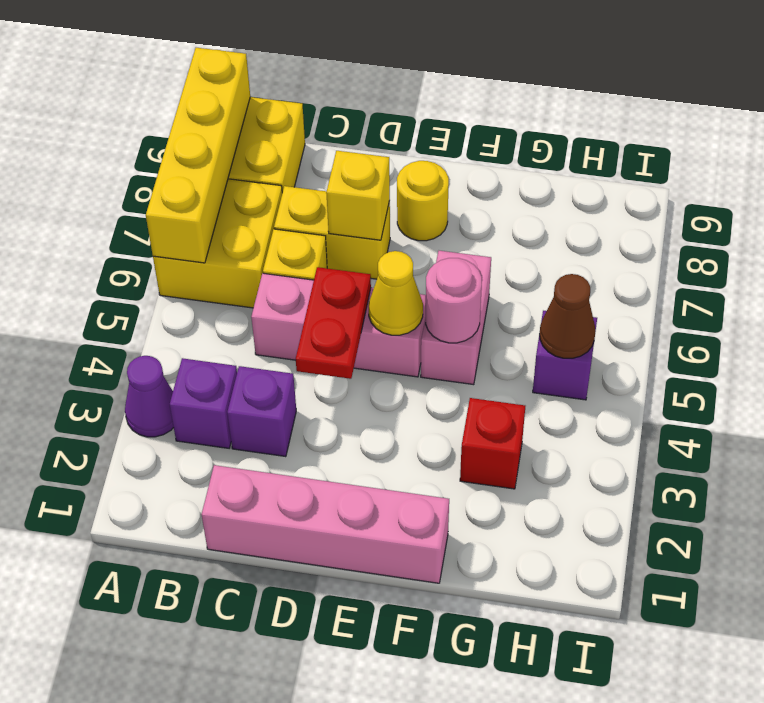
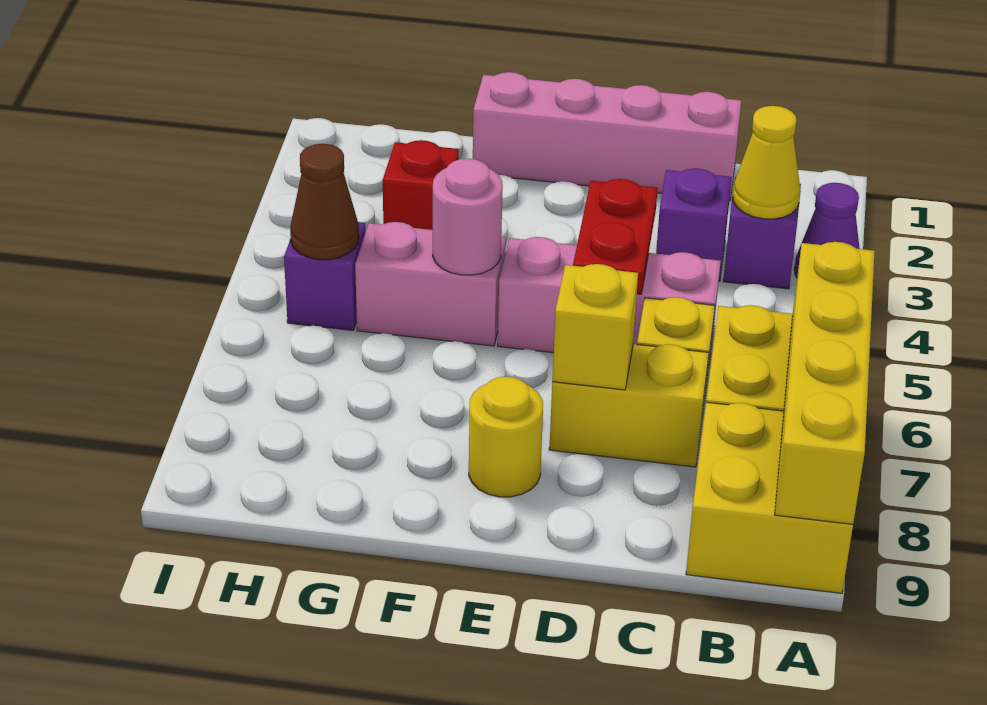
yellow 1x1 cone [369,251,423,335] -> yellow 1x1 cone moved to [733,106,801,219]
pink 1x2 brick [421,251,491,385] -> pink 1x2 brick turned to [355,222,506,346]

